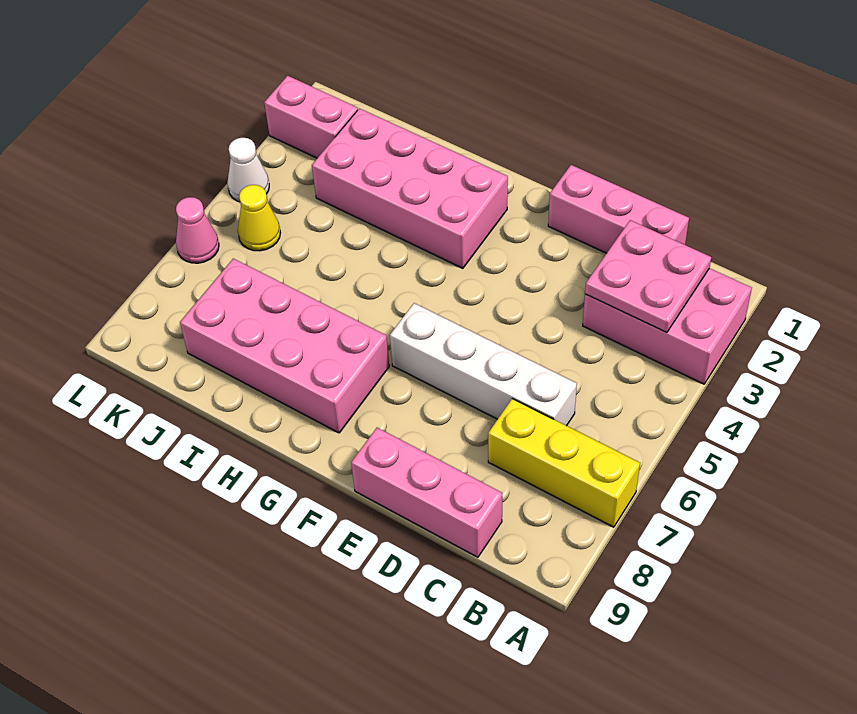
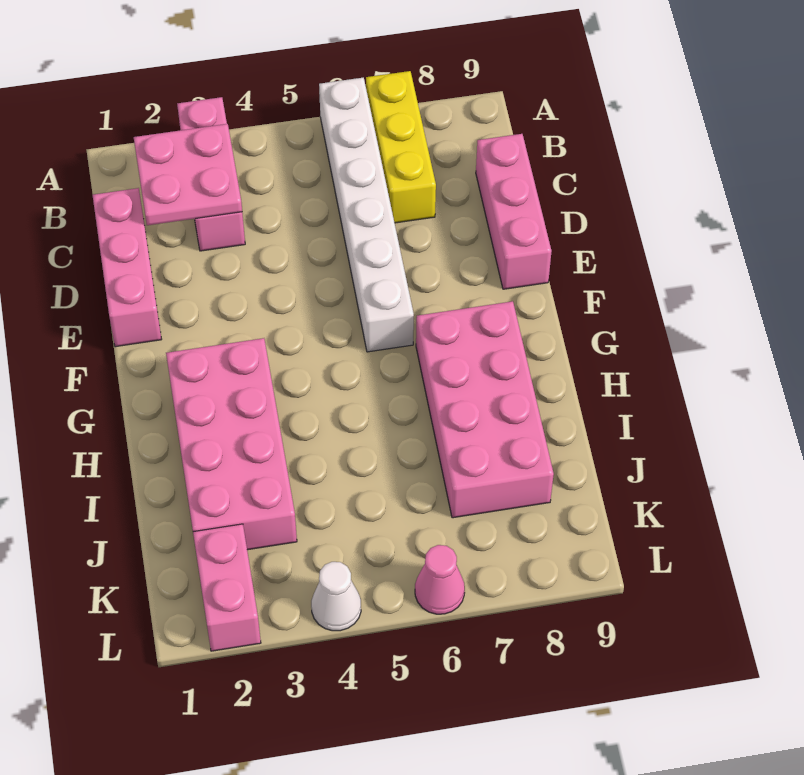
pink 2x3 brick [583,268,752,384] -> pink 1x3 brick [177,97,245,251]
white 1x4 brick [390,303,577,426] -> white 1x6 brick [319,78,414,352]
yellow 1x1 cone [238,185,281,251] -> none

